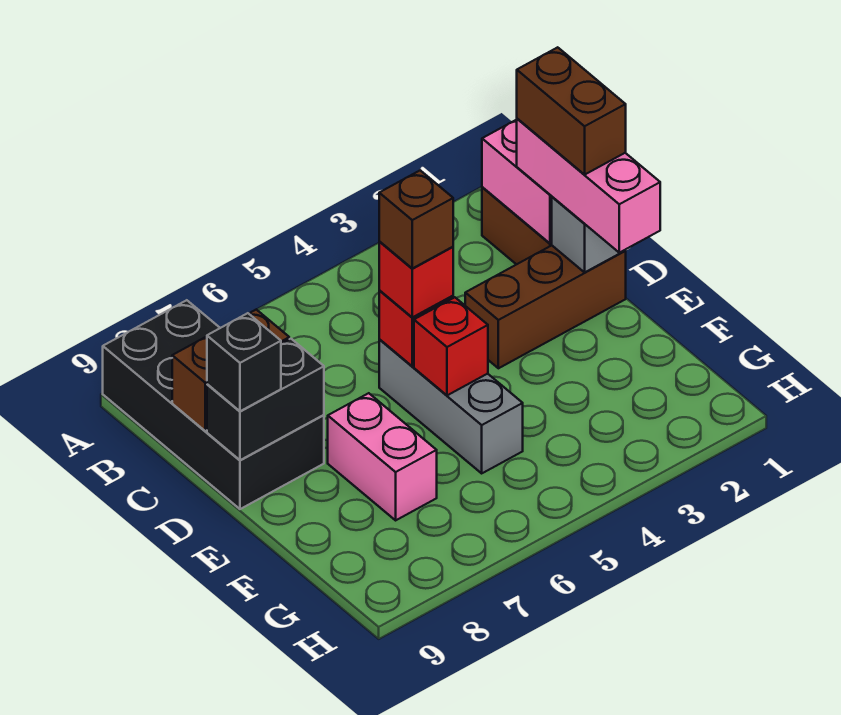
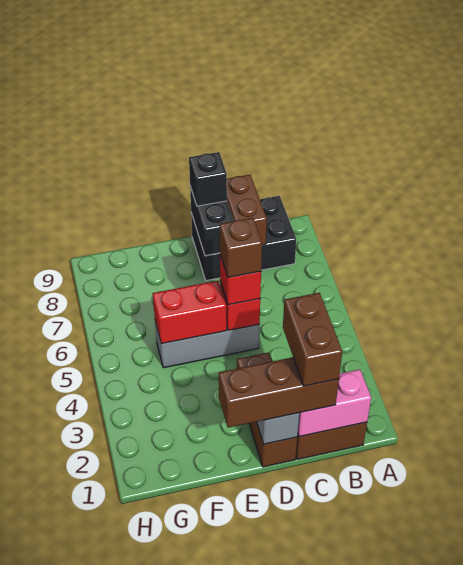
black 2x4 brick [103,300,324,509] -> black 2x3 brick [191,196,296,281]
pink 1x3 brick [517,119,660,253] -> brown 1x3 brick [219,357,339,428]
brown 1x2 brick [517,47,626,175] -> brown 1x2 brick turned to [283,293,342,386]
red 1x1 brick [414,297,488,395] -> red 1x2 brick [153,281,227,344]
pink 1x2 brick [328,393,437,520] -> none

